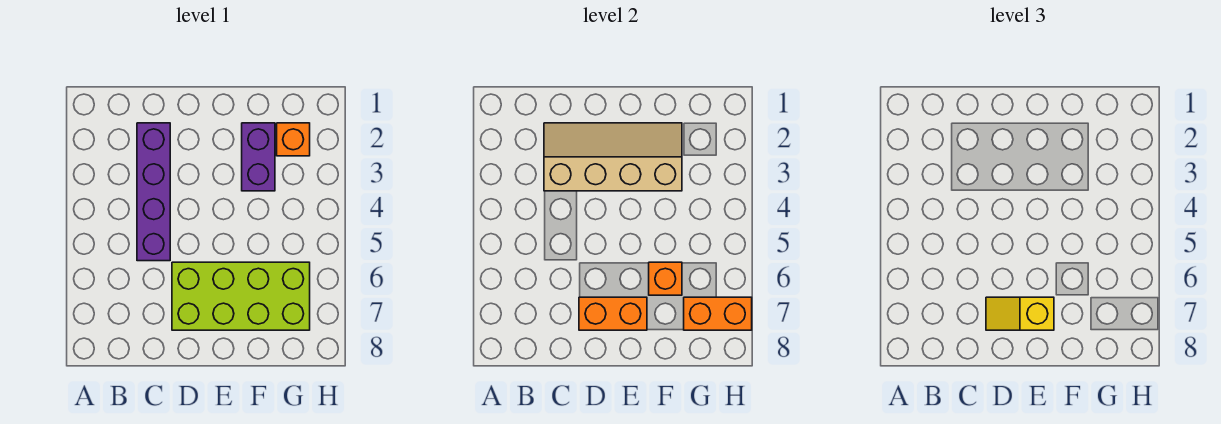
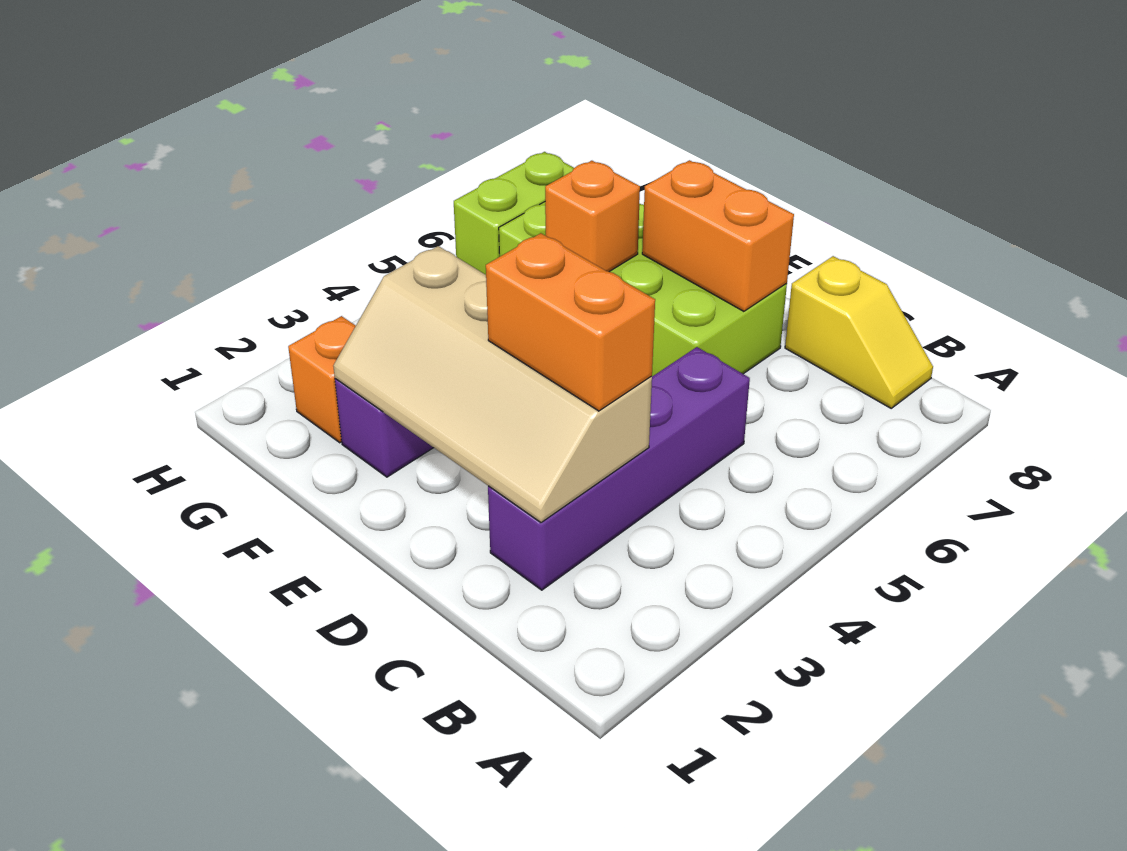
yellow 1x2 slope [986,297,1054,330] -> yellow 1x2 slope moved to [785,256,933,408]
orange 1x2 brick [684,297,752,330] -> orange 1x2 brick moved to [486,233,655,411]
none -> lime 1x2 brick [454,152,574,275]

